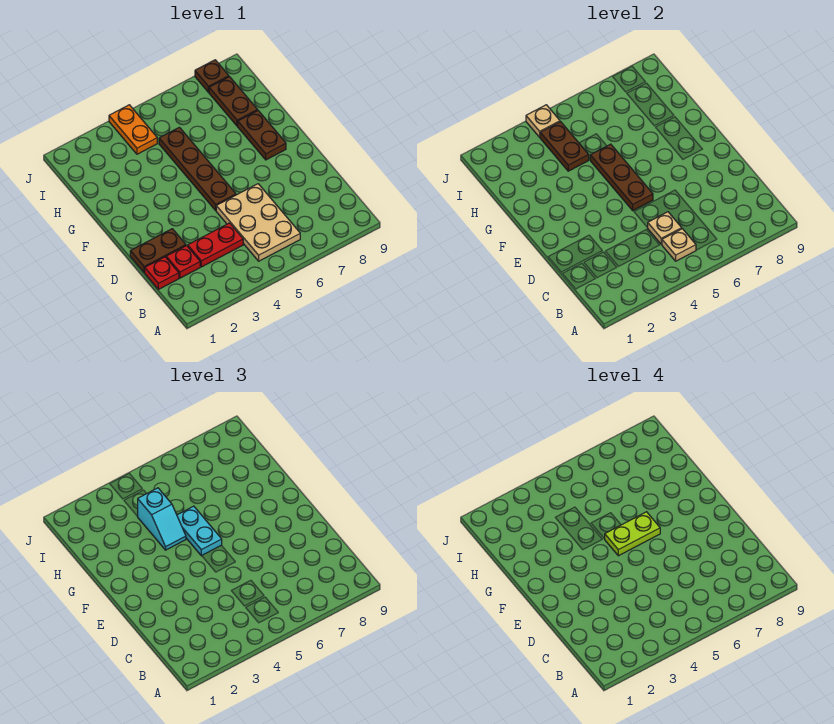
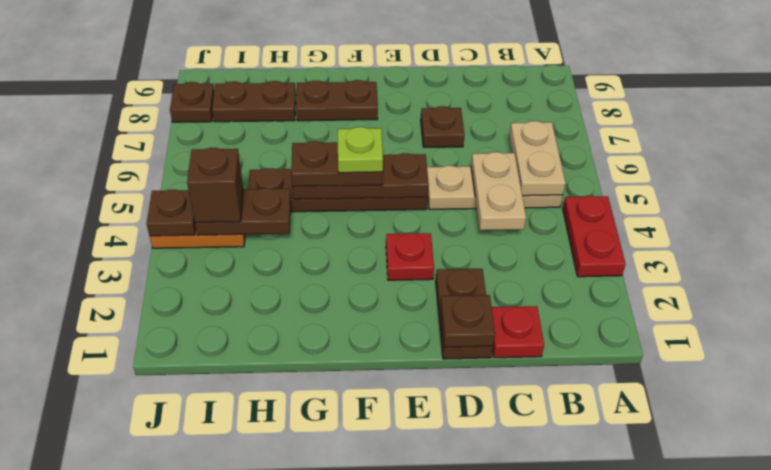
tan 2x3 plate [216,184,300,261] -> tan 1x3 plate [427,166,563,209]
tan 1x1 plate [662,229,696,261] -> tan 1x2 plate [509,121,566,196]
red 1x1 plate [166,246,200,278] -> red 1x1 plate moved to [386,233,434,280]
red 1x2 plate [188,223,243,267] -> red 1x2 plate moved to [563,196,626,277]
tan 1x1 plate [648,212,682,244] -> tan 1x2 plate [471,152,526,230]
none -> brown 1x1 plate [440,295,495,347]
none -> brown 1x1 plate [421,106,465,147]
cyan 1x2 plate [177,506,222,556] -> brown 1x2 plate [291,141,383,187]
lime 1x2 plate [605,512,660,556] -> lime 1x1 plate [338,127,383,173]
cyan 1x2 slope [137,488,186,550] -> none
none -> brown 1x1 brick [187,148,243,223]
tan 1x1 plate [526,105,560,137] -> brown 1x1 plate [147,190,196,236]

